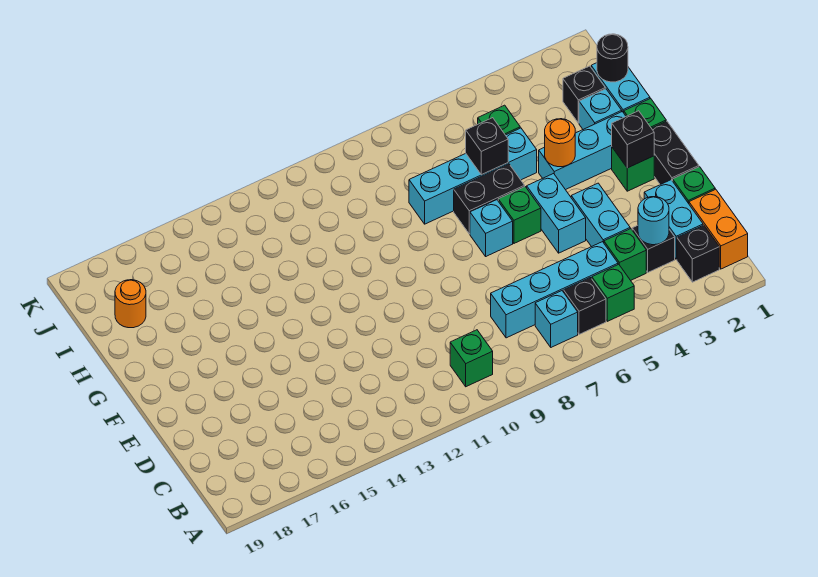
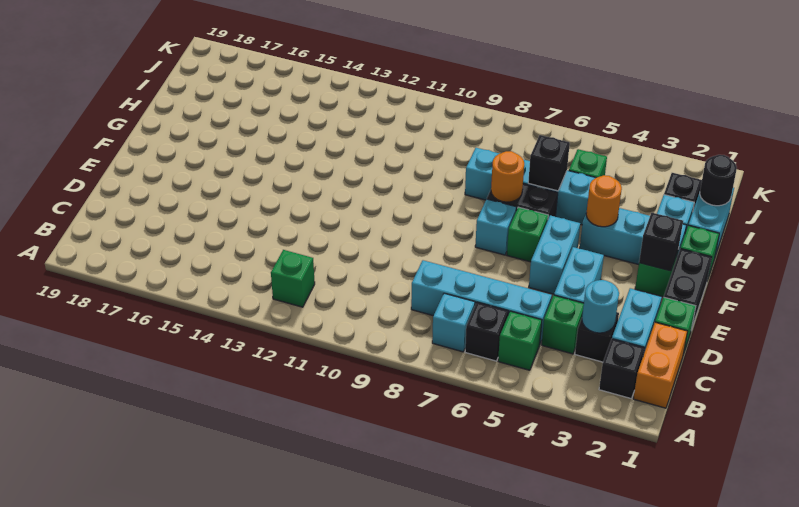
green 1x1 brick [450,330,493,387] -> green 1x1 brick moved to [271,250,315,307]
orange 1x1 round brick [115,280,146,328] -> orange 1x1 round brick moved to [491,151,524,202]

